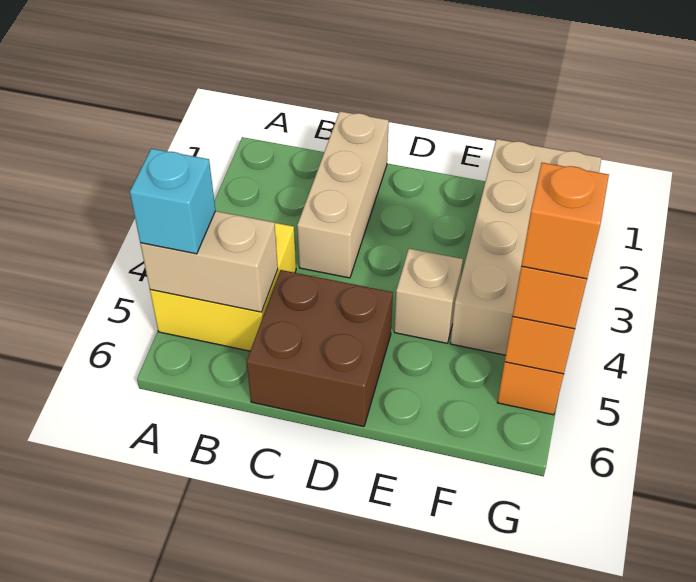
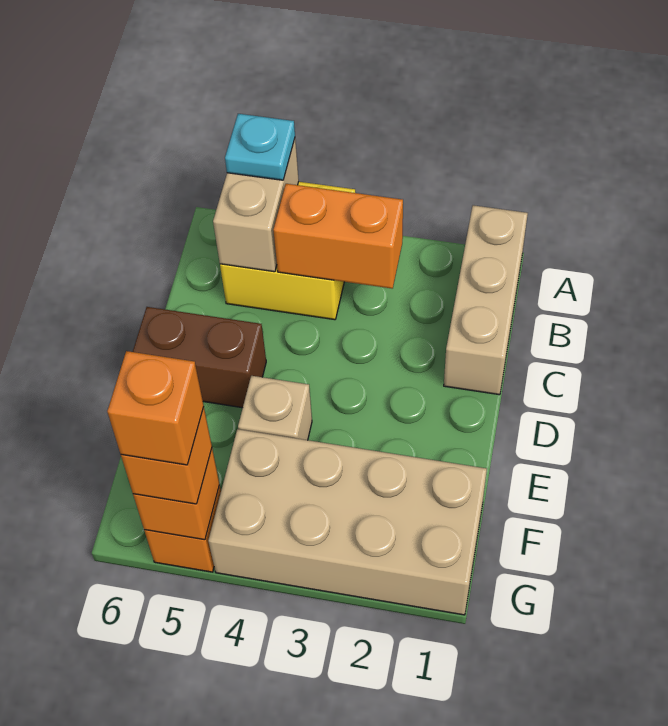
cyan 1x1 brick [130,149,216,254] -> cyan 1x1 plate [225,114,295,180]
none -> orange 1x2 brick [273,184,403,289]
tan 1x3 brick [297,111,389,278] -> tan 1x3 brick turned to [444,205,528,395]
brown 2x2 brick [247,270,393,427] -> brown 1x2 brick [133,307,266,408]

